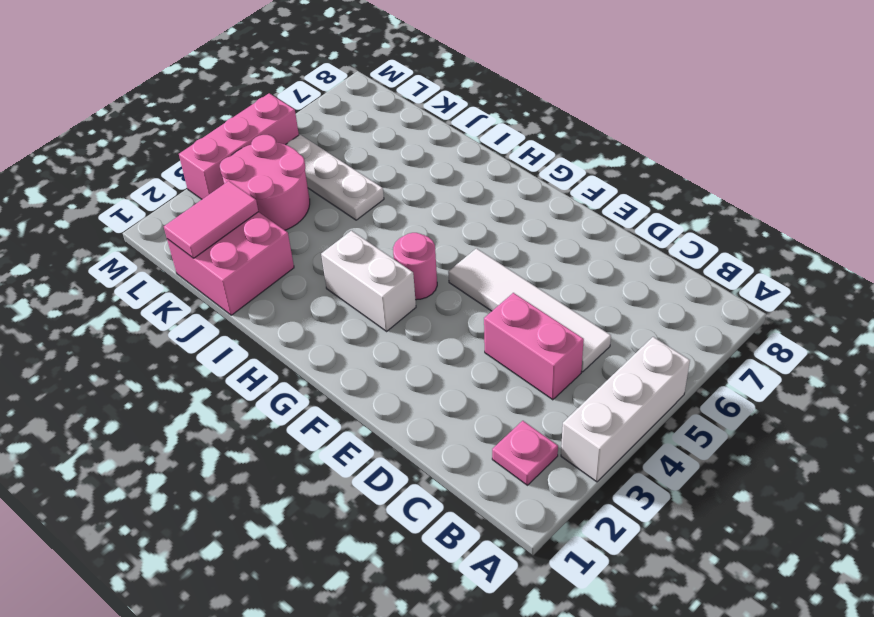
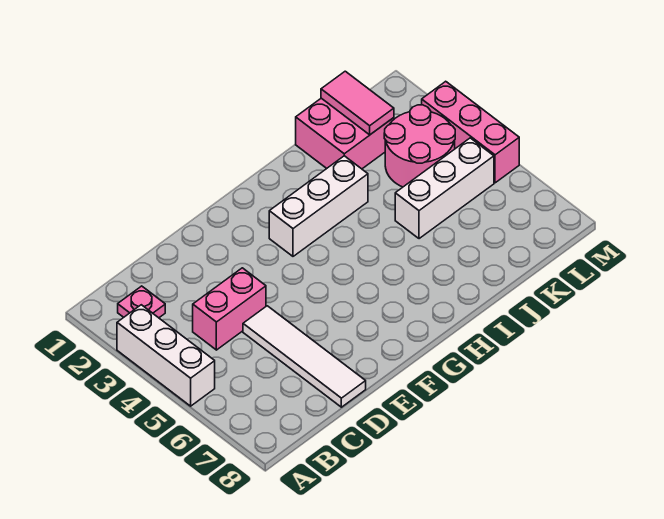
white 1x4 tile [448,248,611,372] -> white 1x4 tile turned to [243,306,366,407]
white 1x2 brick [321,231,416,331] -> white 1x3 brick [269,156,368,256]
pink 1x1 round brick [393,233,437,300] -> none
white 1x3 plate [286,135,384,220] -> white 1x3 brick [395,138,494,239]

